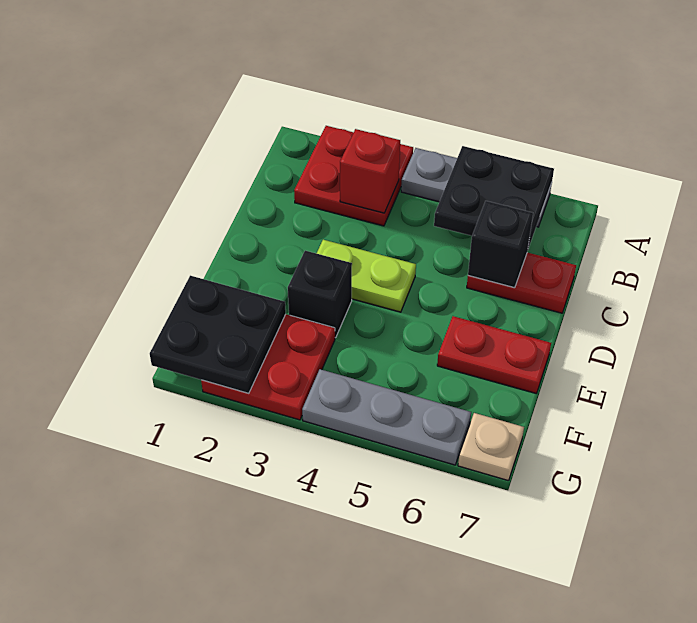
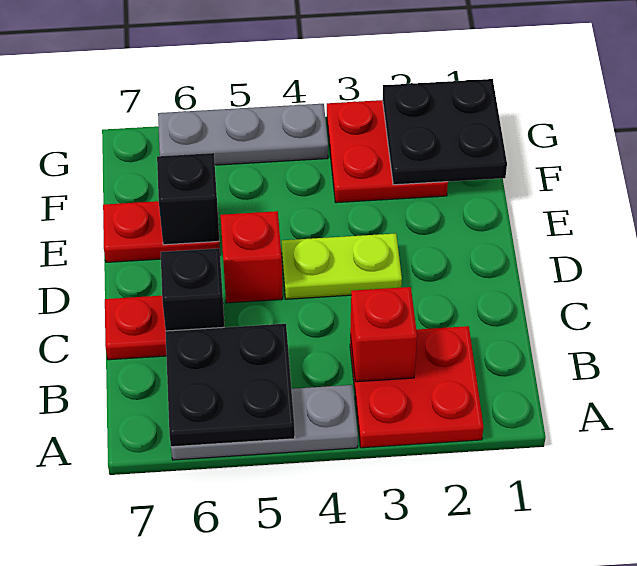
none -> red 1x1 brick [221,211,283,303]
black 1x1 brick [288,251,352,338] -> black 1x1 brick moved to [157,153,219,245]
tan 1x1 plate [458,413,524,481] -> none

